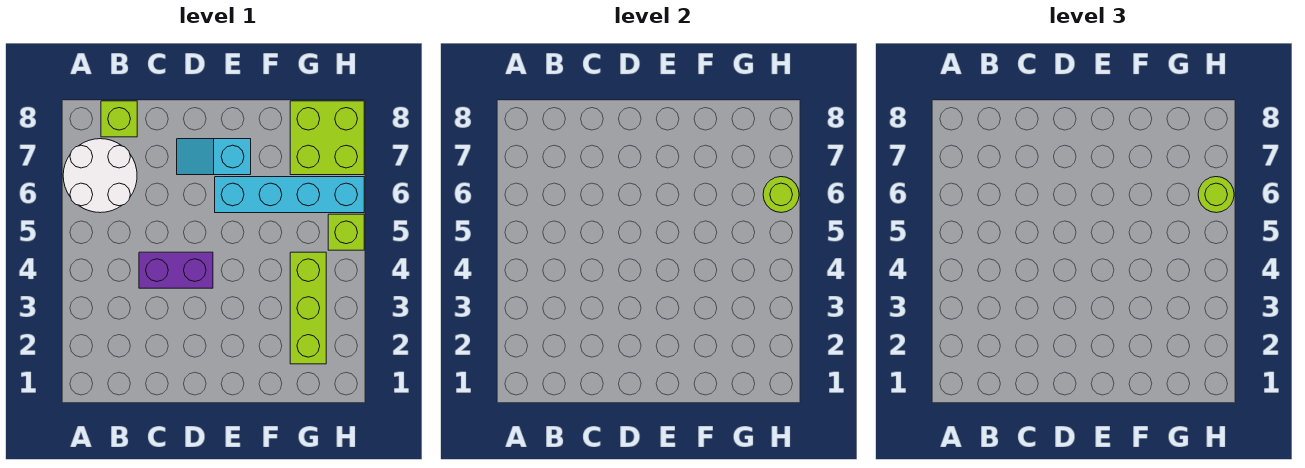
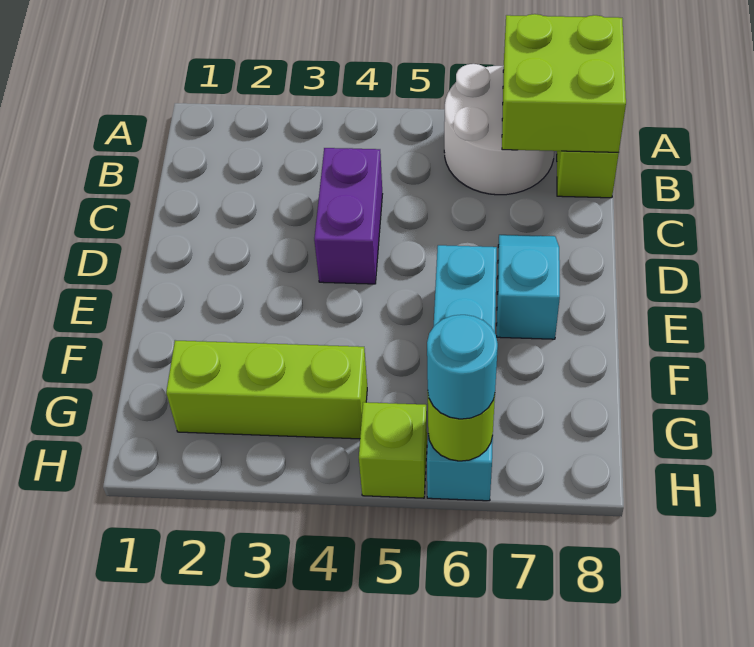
lime 2x2 brick [290,101,364,175] -> lime 2x2 brick moved to [502,14,626,152]
lime 1x1 round brick [1198,177,1234,213] -> cyan 1x1 round brick [427,315,498,419]

